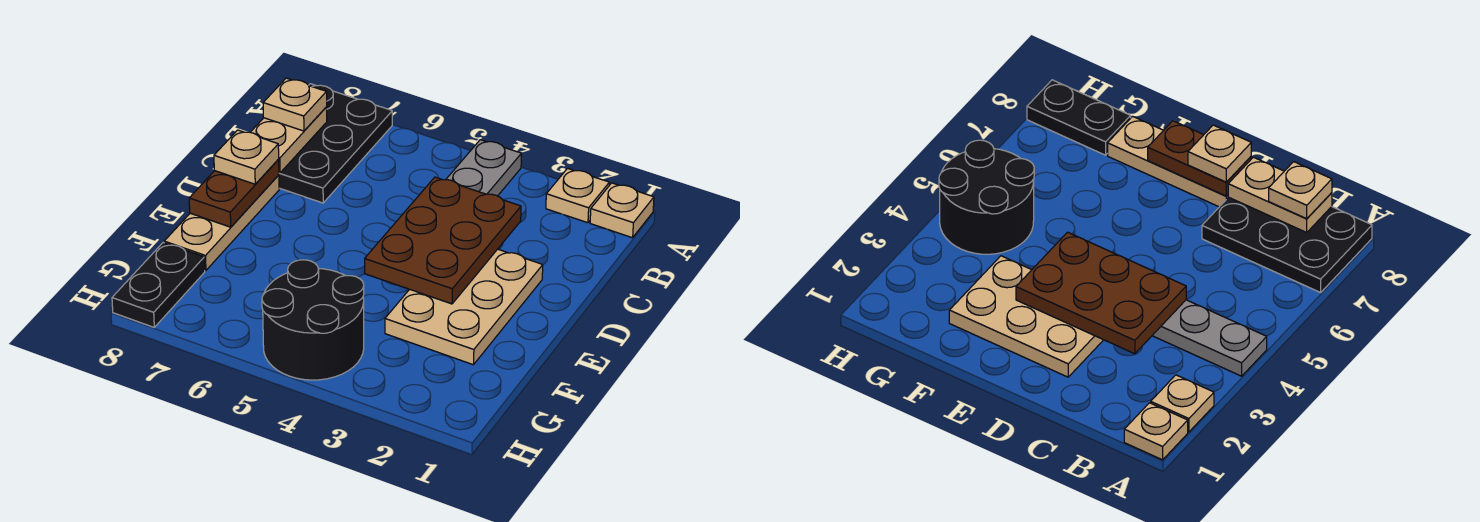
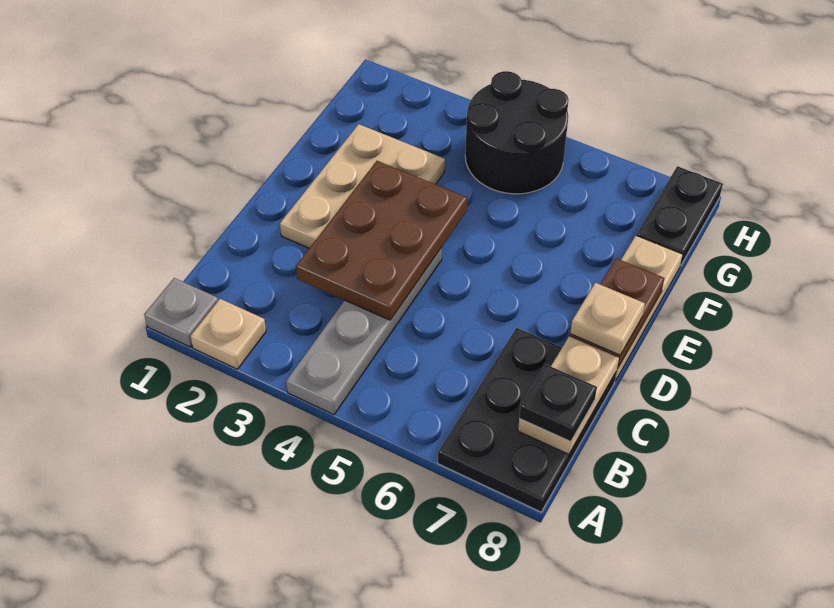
tan 1x1 plate [590,183,654,238] -> grey 1x1 plate [144,278,218,347]
tan 1x1 plate [263,78,327,131] -> black 1x1 plate [519,365,597,442]

